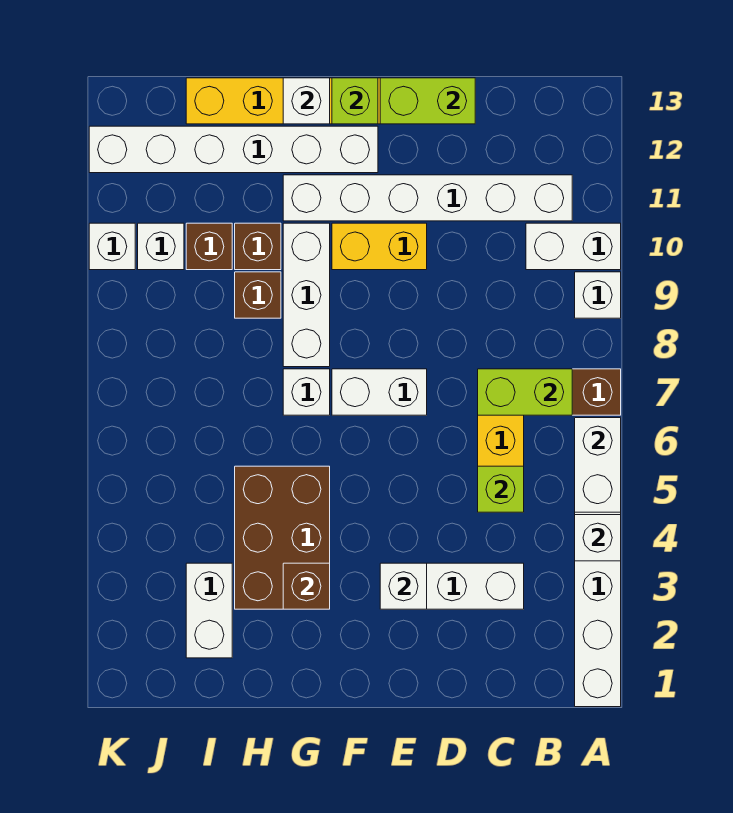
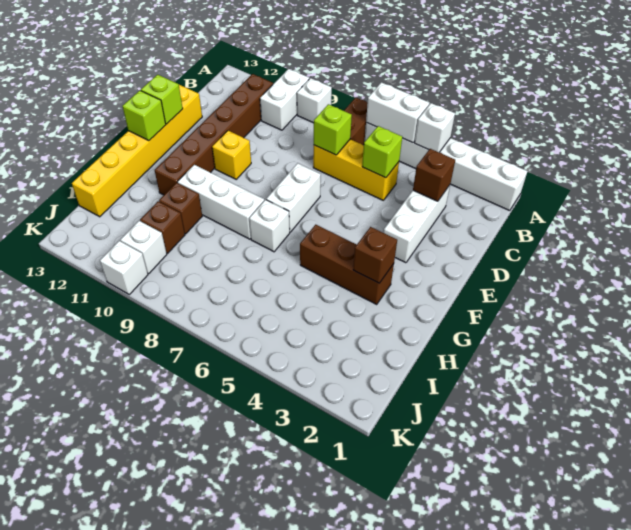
lime 1x2 brick [478,369,572,415] -> lime 1x1 brick [314,104,352,155]
white 1x6 brick [283,175,572,221] -> brown 1x6 brick [155,74,273,195]
lime 1x2 brick [380,78,475,124] -> lime 1x1 brick [141,75,183,124]
white 1x1 brick [380,563,427,609] -> none
yellow 1x2 brick [332,223,427,270] -> yellow 1x1 brick [212,131,251,179]
white 1x6 brick [89,126,378,173] -> none
brown 2x3 brick [235,466,330,609] -> brown 1x3 brick [300,225,394,304]
white 1x1 brick [283,78,330,124] -> none
brown 1x1 brick [235,272,281,318] -> brown 1x1 brick moved to [413,149,455,201]
white 1x2 brick [186,563,232,658] -> none

